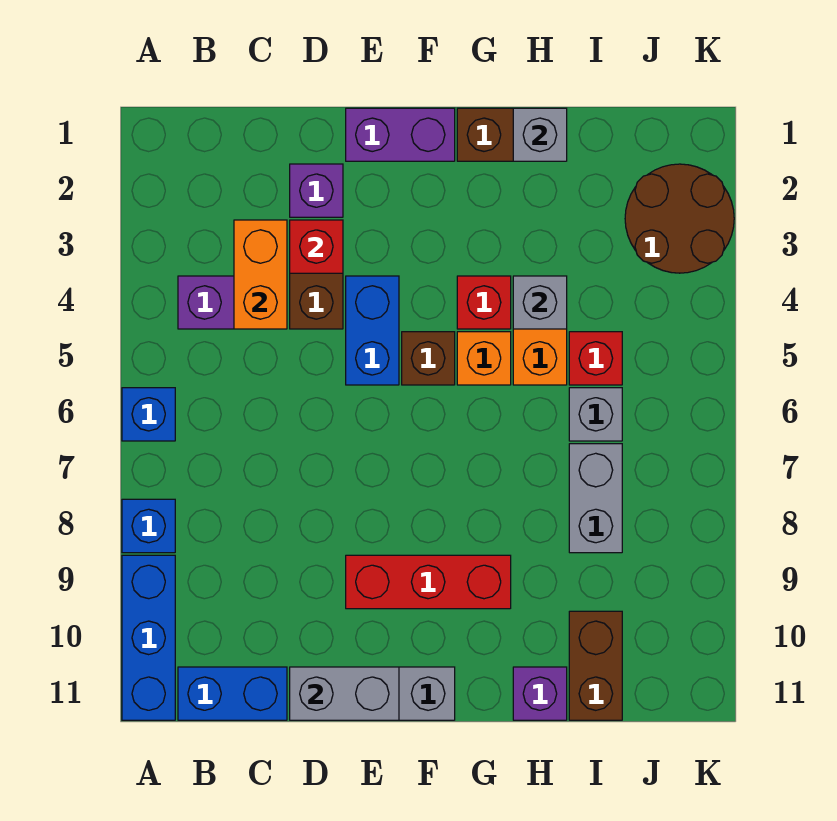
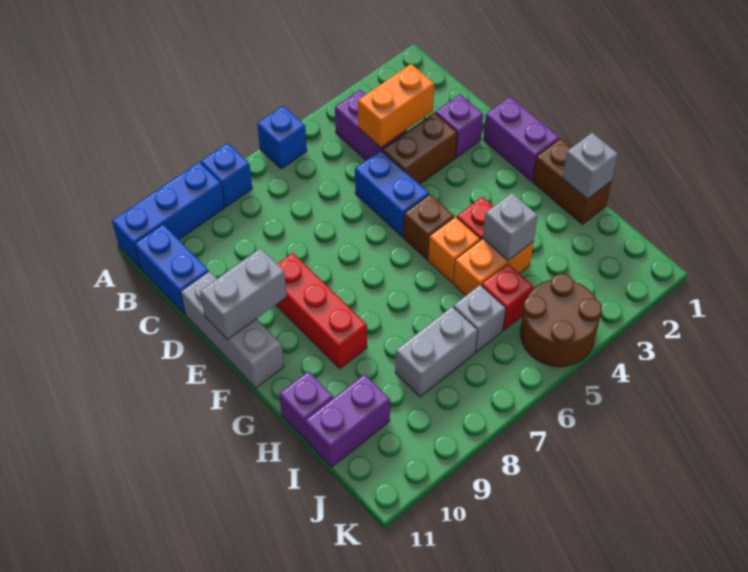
red 1x1 brick [290,220,343,273] -> none
grey 1x2 brick [290,667,399,720] -> grey 1x2 brick turned to [200,248,287,340]
blue 1x2 brick [346,276,399,385] -> blue 1x2 brick turned to [355,150,429,237]
brown 1x2 brick [569,611,622,720] -> purple 1x2 brick [305,374,390,467]
brown 2x2 round brick [625,164,734,273] -> brown 2x2 round brick moved to [520,274,602,367]

